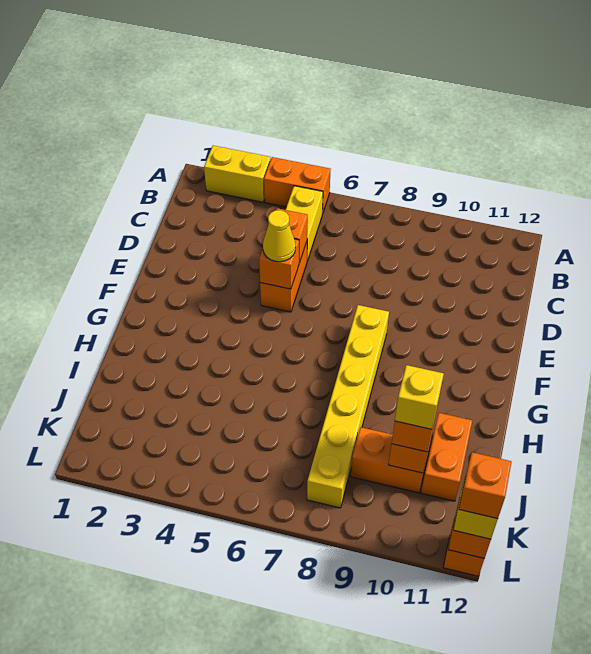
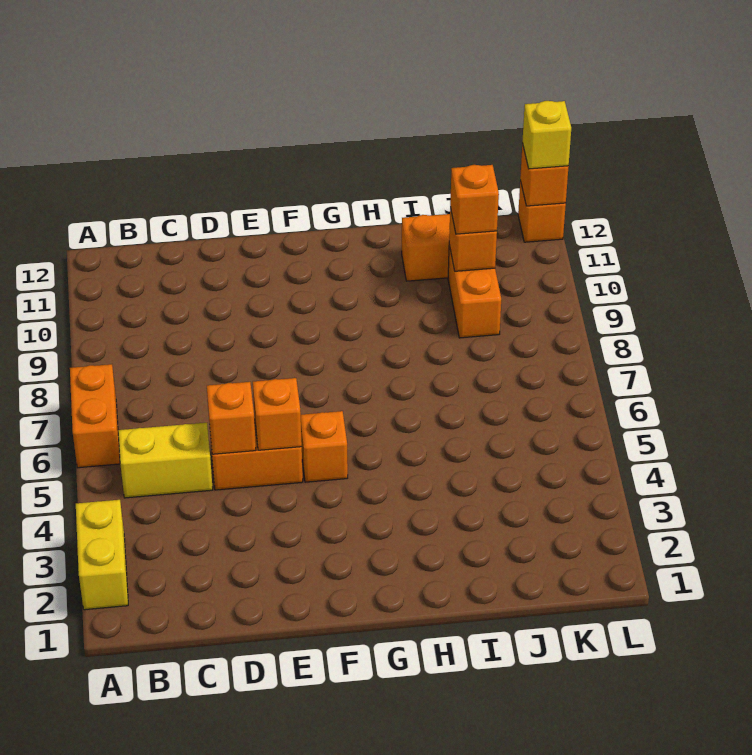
orange 1x2 brick [264,157,331,214] -> orange 1x2 brick moved to [70,364,120,468]
yellow 1x1 cone [263,210,296,262] -> none
yellow 1x6 brick [307,305,389,508] -> none
yellow 1x1 brick [395,365,444,429] -> none
orange 1x1 brick [459,452,511,519] -> orange 1x1 brick moved to [301,411,348,482]

